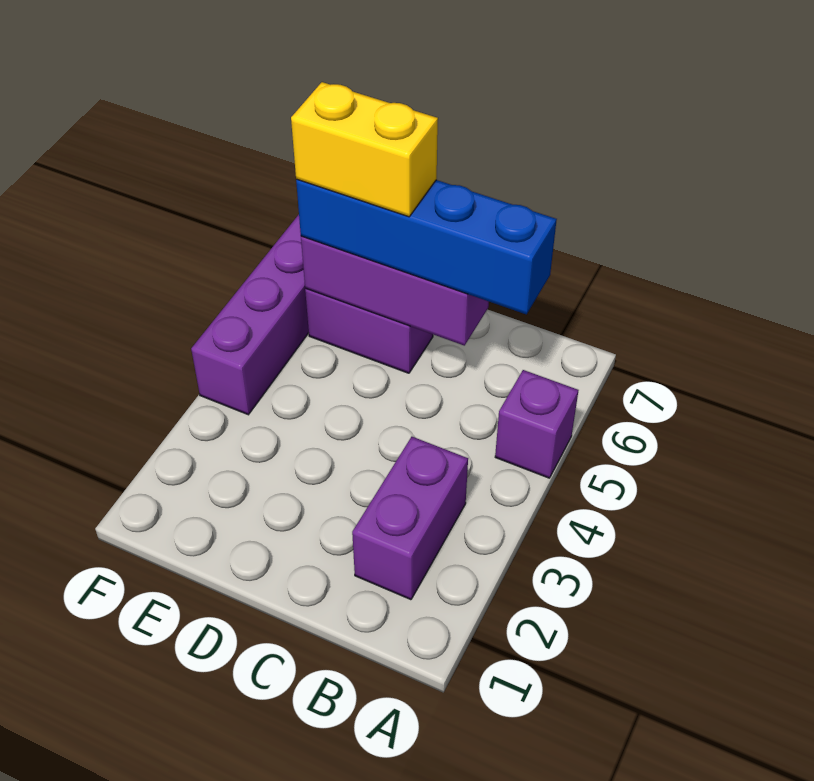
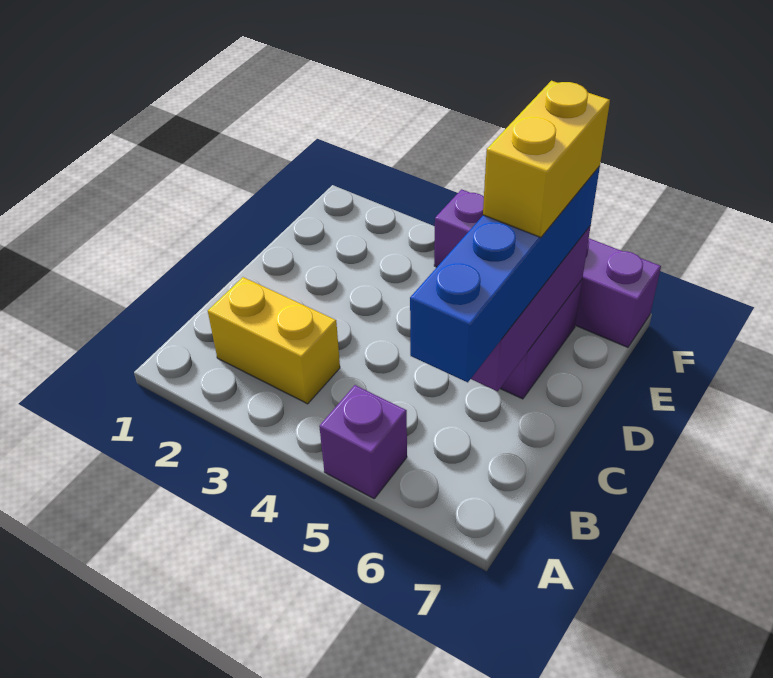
purple 1x2 brick [352,437,468,600] -> yellow 1x2 brick [208,277,340,404]

